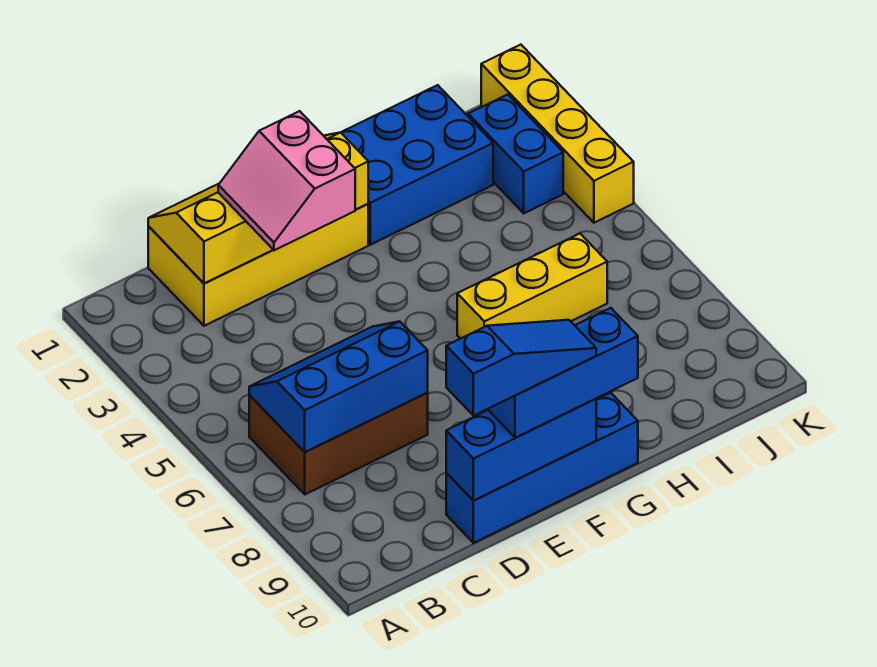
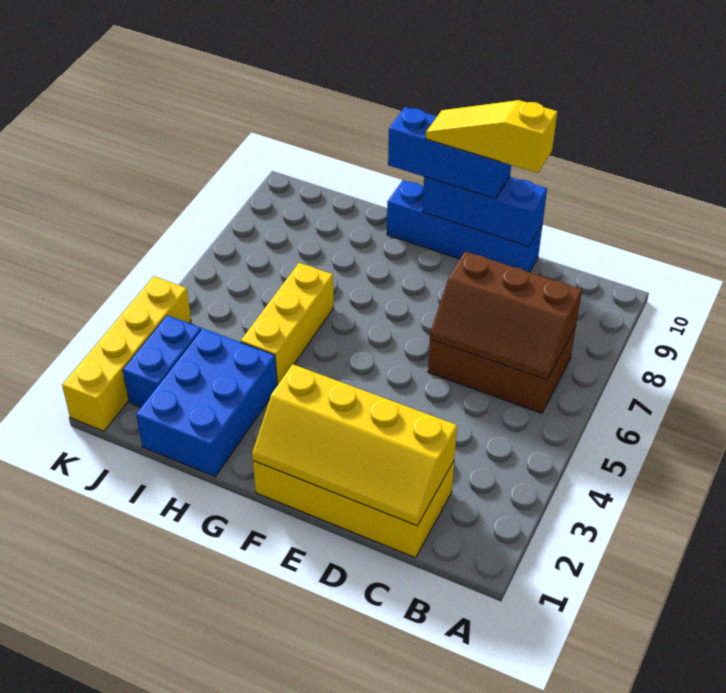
blue 2x3 slope [249,321,428,452] -> brown 2x3 slope [430,251,582,380]
pink 2x2 slope [218,111,355,250] -> none
blue 1x3 slope [446,320,596,416] -> yellow 1x3 slope [426,100,557,173]
blue 2x3 brick [341,85,493,245] -> blue 2x3 brick turned to [136,329,277,476]
yellow 1x3 brick [457,234,607,339] -> yellow 1x3 brick turned to [241,263,334,385]

